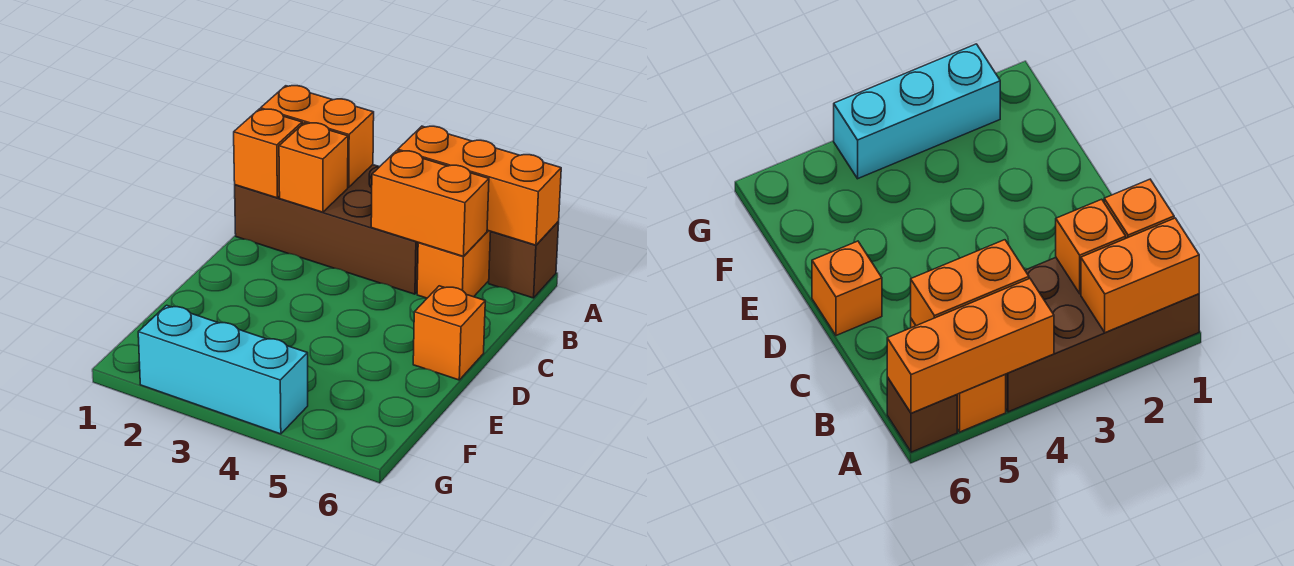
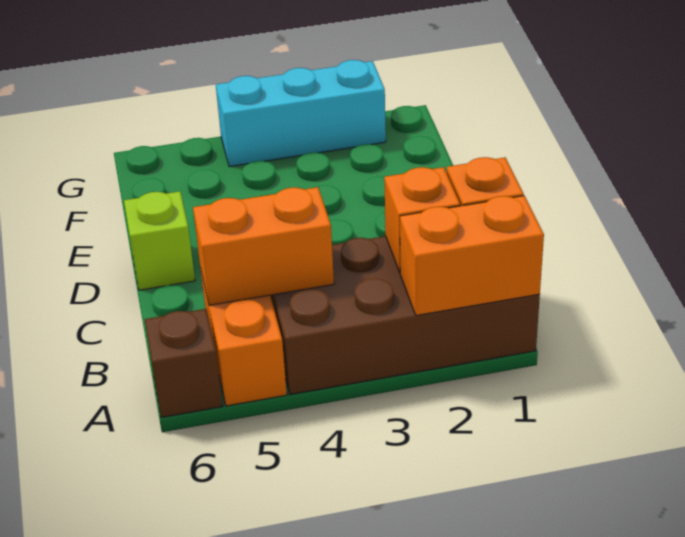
orange 1x3 brick [398,126,561,245] -> none
orange 1x1 brick [413,286,485,380] -> lime 1x1 brick [124,191,195,290]

